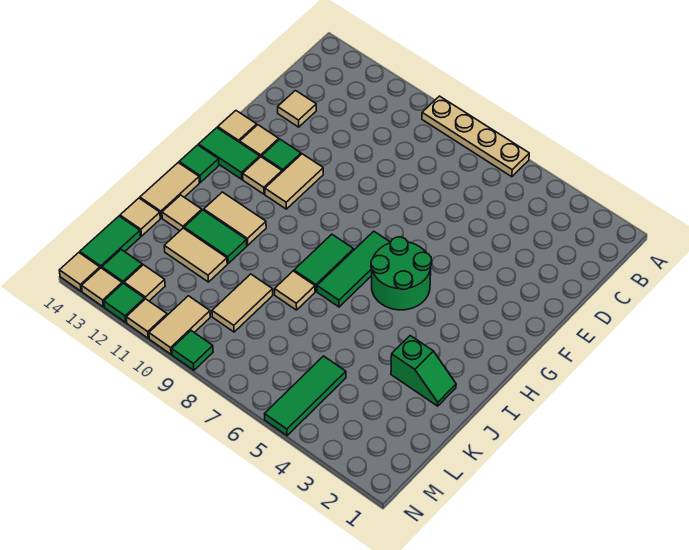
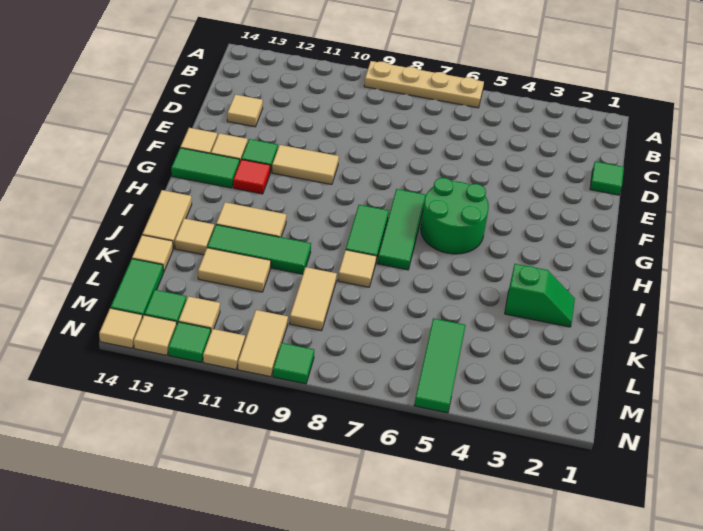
tan 1x2 tile [265,154,323,209] -> tan 1x2 tile turned to [272,145,339,185]
tan 1x1 tile [243,157,282,194] -> red 1x1 tile [233,159,270,194]
green 1x1 tile [179,145,219,182] -> green 1x1 tile moved to [590,161,624,195]
green 1x2 tile [184,210,247,263] -> green 1x3 tile [207,225,311,274]

